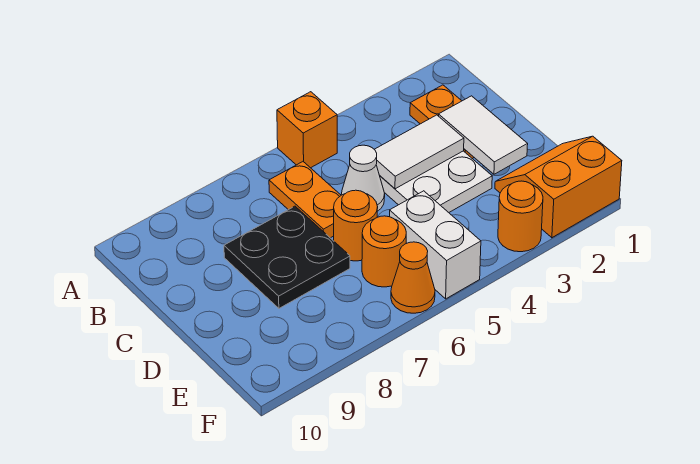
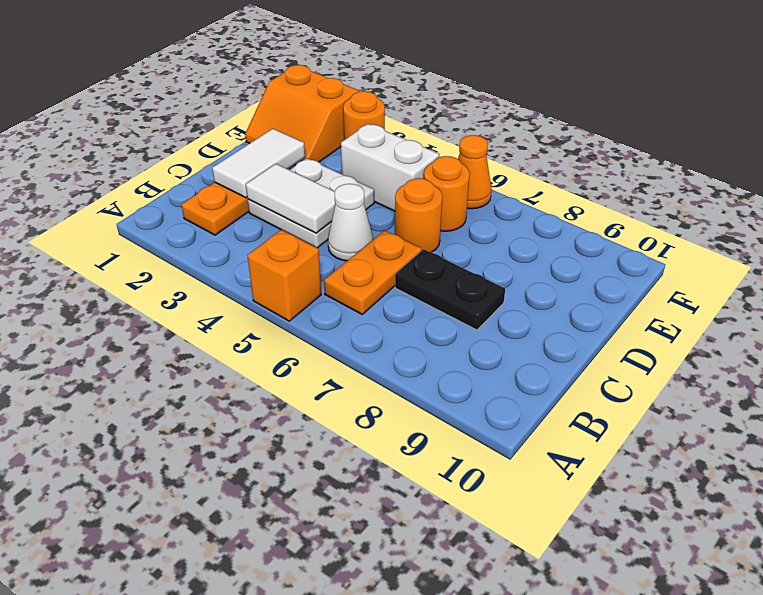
black 2x2 plate [224,206,350,308] -> black 1x2 plate [395,249,505,330]
white 1x2 brick [390,191,481,299] -> white 1x2 brick turned to [341,124,439,211]

